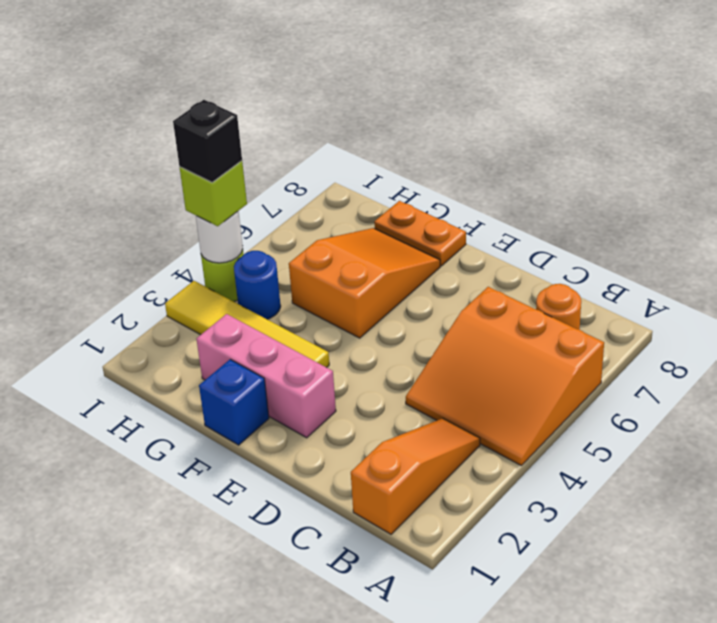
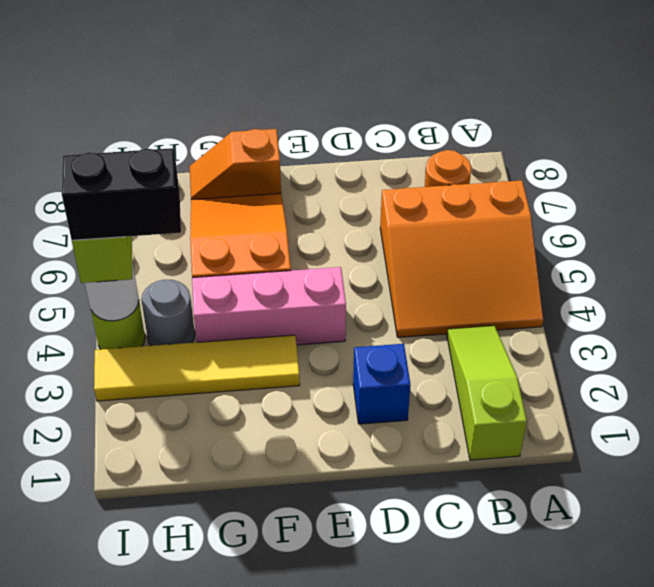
orange 1x3 slope [351,418,480,534] -> lime 1x3 slope [447,326,527,460]
pink 1x3 brick [196,314,336,438] -> pink 1x3 brick moved to [192,267,346,345]
blue 1x1 brick [199,359,269,445] -> blue 1x1 brick moved to [353,344,410,424]
orange 1x2 plate [374,201,466,266] -> orange 1x2 slope [190,129,281,200]
blue 1x1 round brick [234,251,281,319] -> grey 1x1 round brick [141,280,195,346]
black 1x1 brick [173,100,242,182] -> black 1x2 brick [62,148,181,240]

